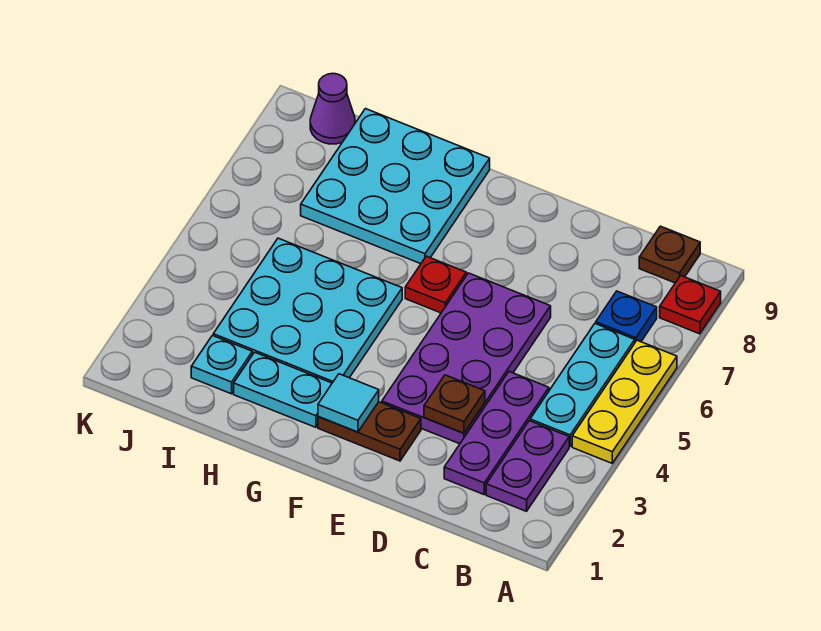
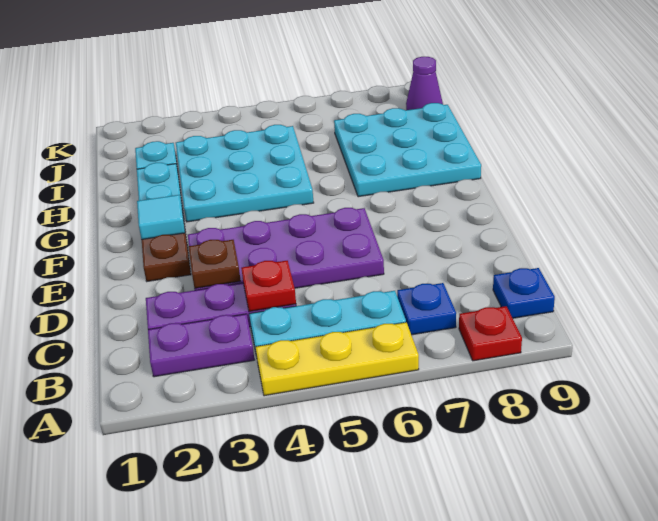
brown 1x1 plate [639,226,700,283] -> blue 1x1 plate [493,268,555,318]
red 1x1 plate [405,256,466,313] -> red 1x1 plate moved to [241,261,296,311]

